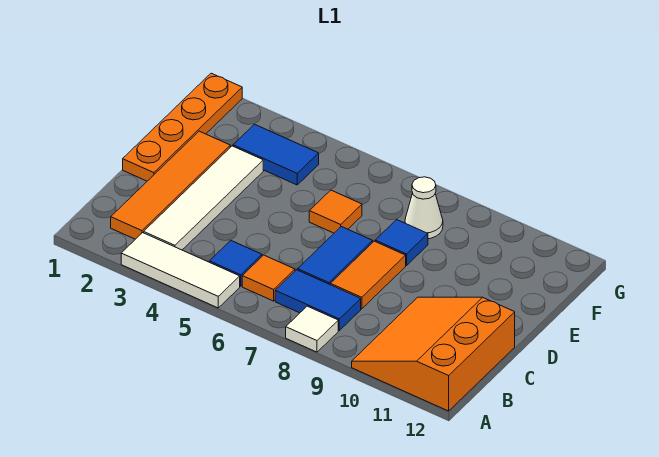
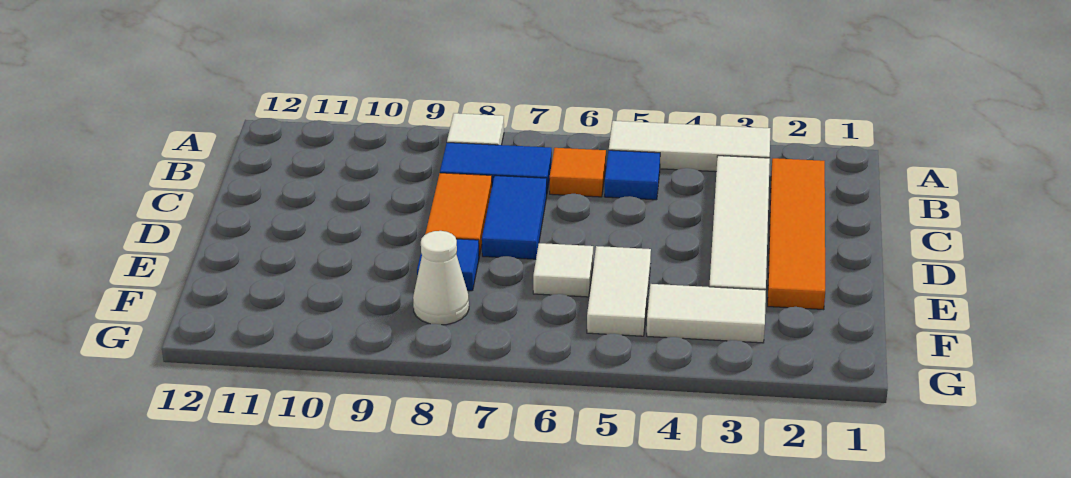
orange 3x3 slope [352,297,515,411] -> none
orange 1x4 plate [123,73,242,181] -> none
none -> white 1x2 tile [587,246,651,336]
orange 1x1 tile [309,190,362,233] -> white 1x1 tile [533,243,593,297]
blue 1x2 tile [233,124,319,185] -> white 1x2 tile [647,284,766,343]

